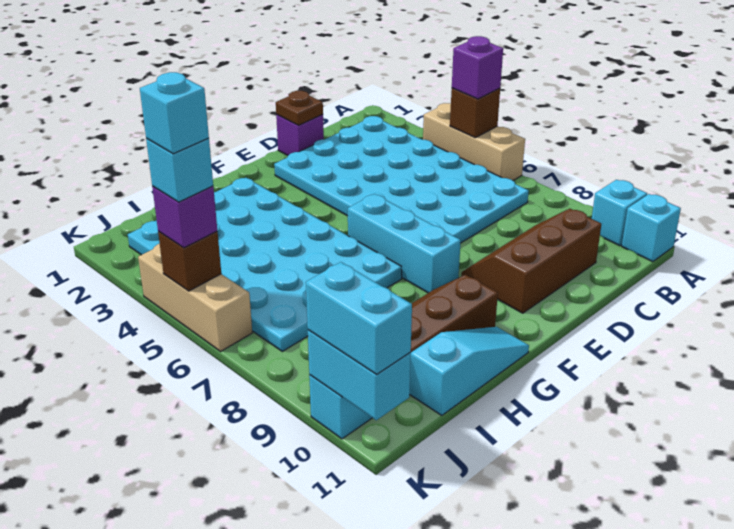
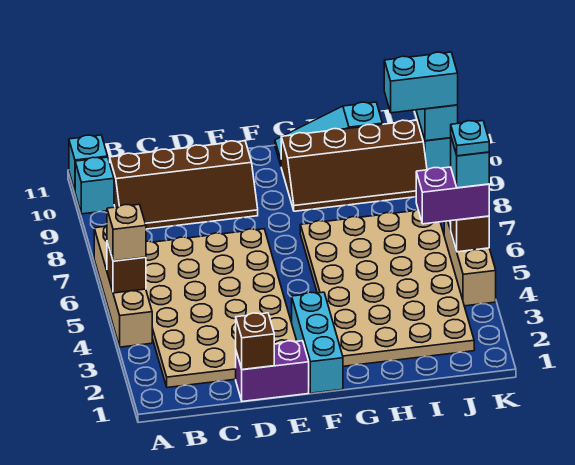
tan 1x3 brick [423,103,525,180] -> tan 1x4 brick [94,226,152,347]
purple 1x1 brick [452,36,503,99] -> tan 1x1 brick [107,204,146,261]
cyan 4x6 plate [274,116,529,243] -> tan 4x6 plate [146,229,297,388]
brown 2x3 slope [461,209,601,313] -> brown 2x4 slope [110,141,258,229]
purple 1x1 brick [276,115,324,155] -> purple 1x2 brick [236,341,309,401]
brown 1x1 plate [276,91,323,125] -> brown 1x1 brick [236,313,274,370]
cyan 1x3 brick [348,194,461,293] -> cyan 1x3 brick moved to [292,292,343,393]
cyan 4x6 plate [128,178,402,351] -> tan 4x6 plate [300,209,474,366]
purple 1x1 brick [152,186,217,248] -> purple 1x2 brick [416,167,489,224]
cyan 1x1 brick [140,72,209,154] -> cyan 1x1 plate [451,121,489,156]
cyan 1x2 brick [306,262,412,375] -> cyan 1x2 brick turned to [384,52,458,113]

